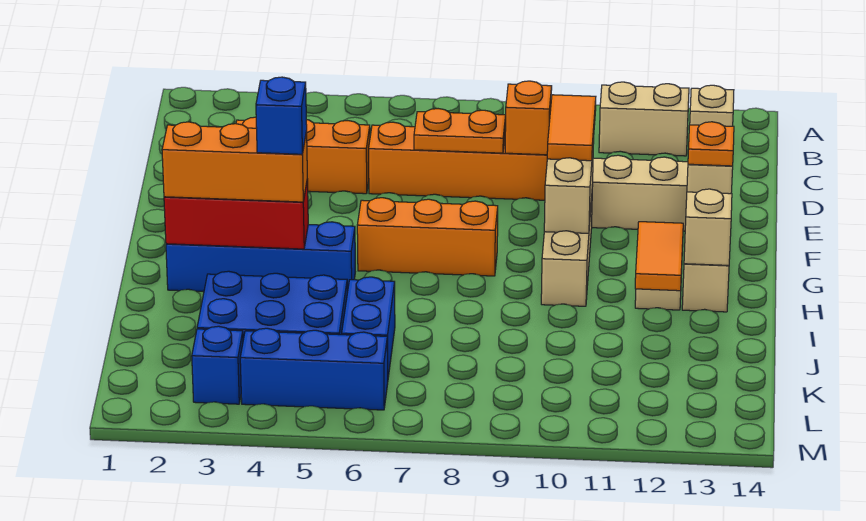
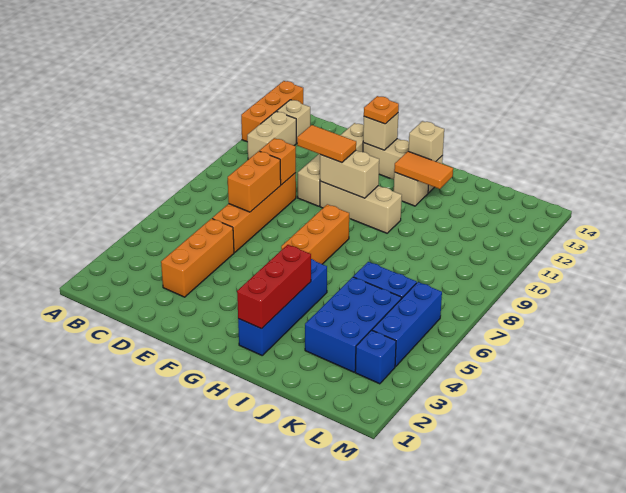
orange 1x2 plate [414,109,506,153] -> orange 1x2 brick [228,151,281,212]
orange 1x3 brick [162,122,307,202] -> orange 1x3 brick moved to [241,81,303,142]
blue 1x1 brick [256,77,307,154] -> none

